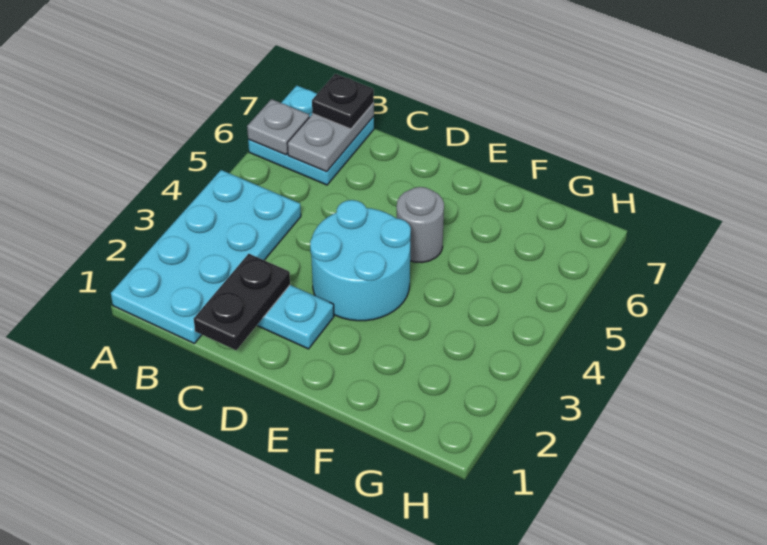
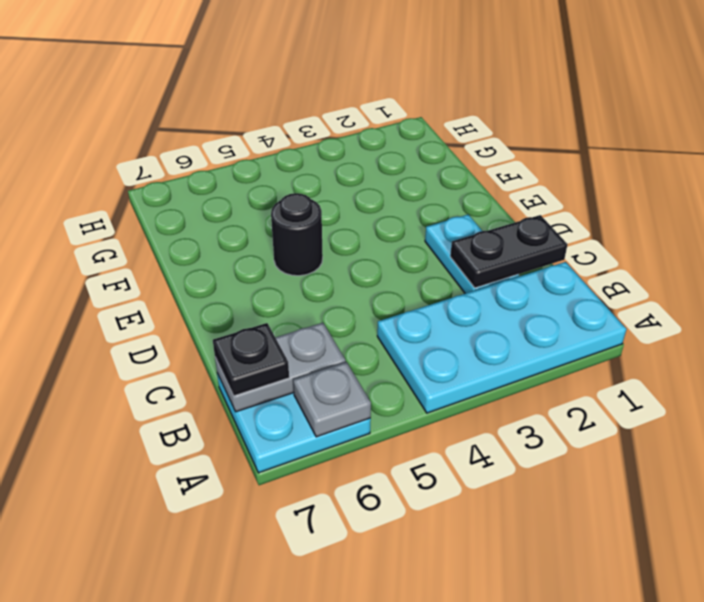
cyan 2x2 round brick [310,200,411,321] -> none
grey 1x1 round brick [397,187,444,263] -> black 1x1 round brick [271,193,323,276]

